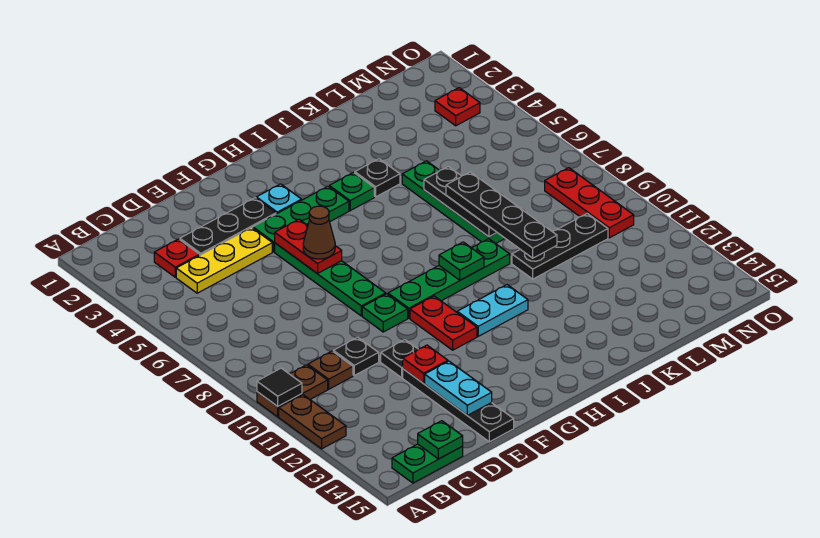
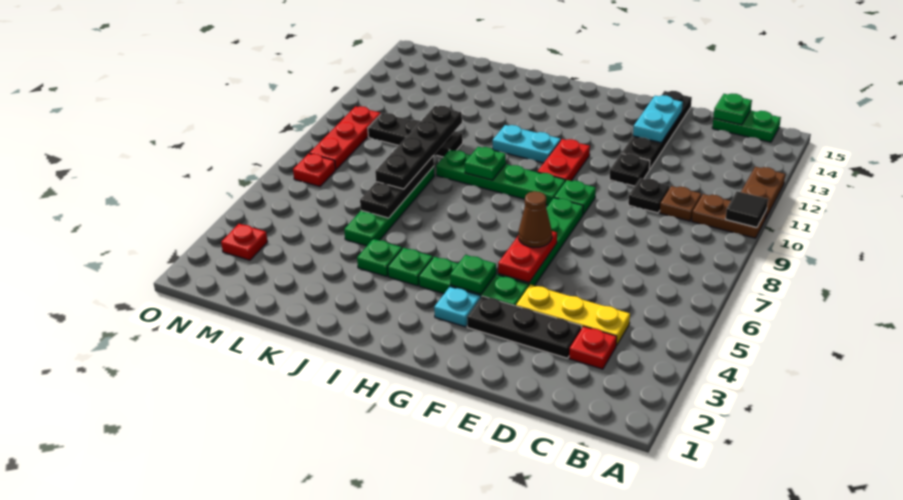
red 1x1 plate [403,345,448,383] -> red 1x1 plate moved to [293,154,336,187]
none -> green 1x1 plate [450,255,496,294]
black 1x1 plate [355,159,400,197] -> green 1x1 plate [357,239,402,277]

